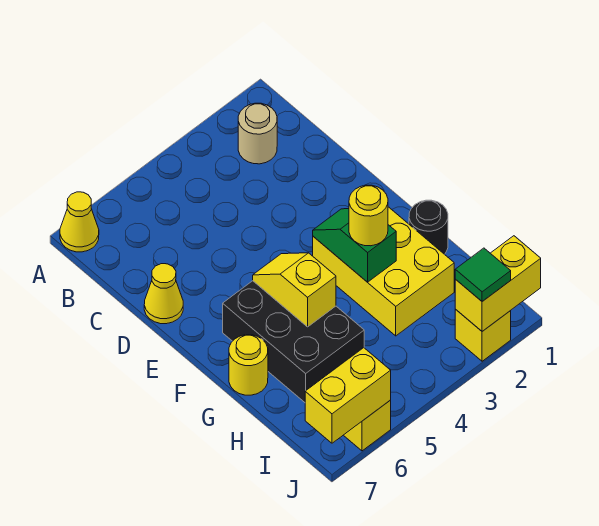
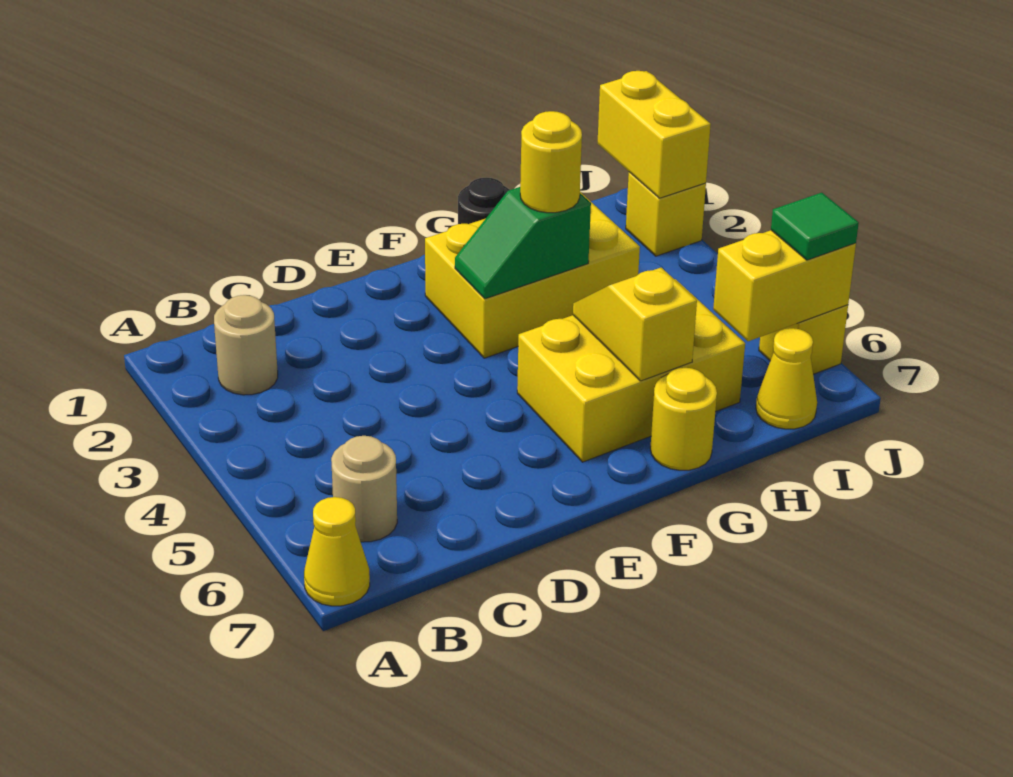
none -> tan 1x1 round brick [331,436,397,542]
yellow 1x1 cone [144,264,183,324] -> yellow 1x1 cone moved to [756,328,817,429]
black 2x3 brick [223,281,364,402] -> yellow 2x3 brick [517,279,745,462]
yellow 1x2 slope [253,253,336,327] -> yellow 1x2 slope turned to [573,268,697,381]
green 1x1 tile [455,248,511,301] -> green 1x1 tile moved to [771,193,859,260]
yellow 1x2 brick [305,348,391,443] -> yellow 1x2 brick turned to [713,230,856,341]

